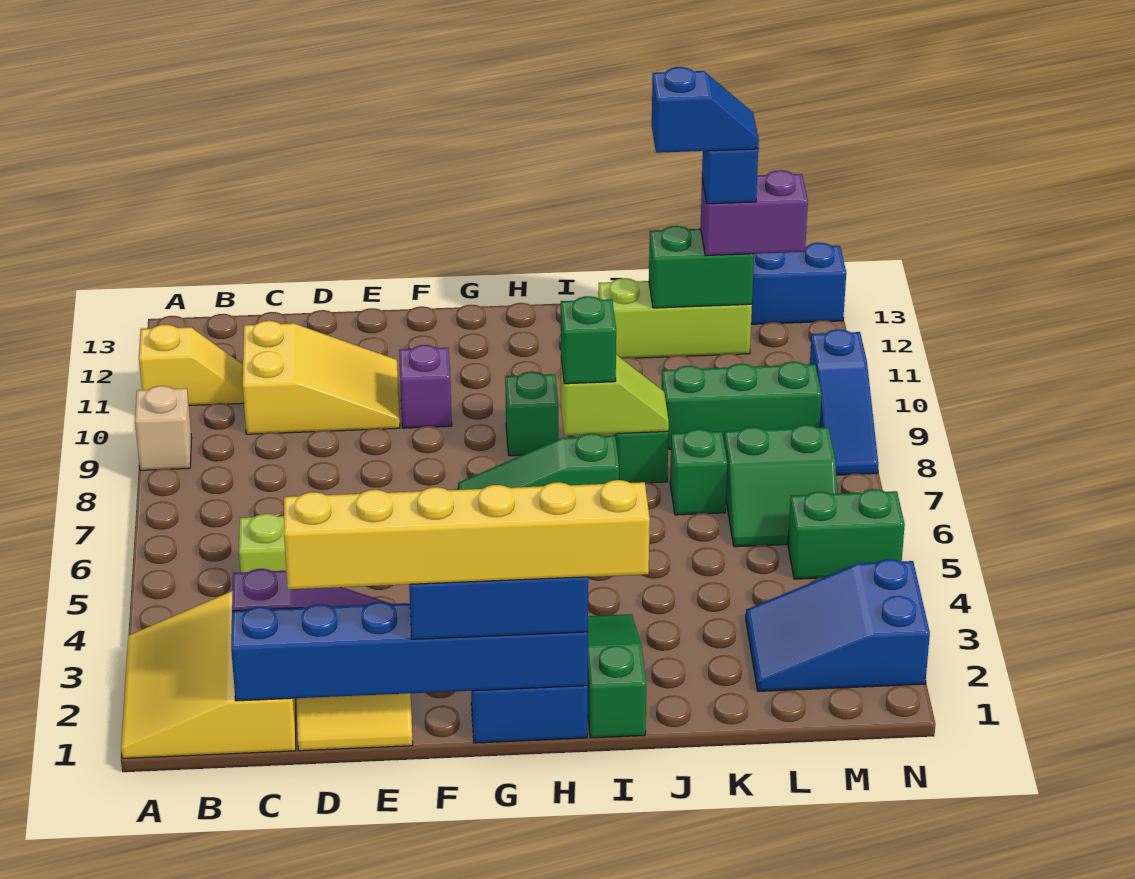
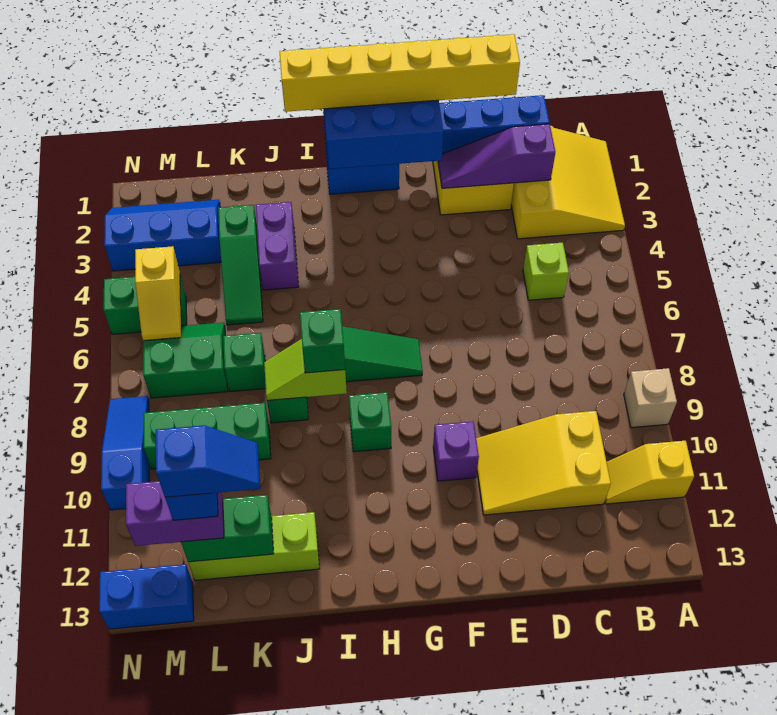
green 1x3 slope [588,614,646,738] -> green 1x3 slope moved to [218,205,263,325]
none -> purple 1x2 brick [256,202,299,290]
blue 1x2 slope [652,67,759,153] -> blue 1x2 slope turned to [156,425,260,497]
blue 2x3 slope [746,559,930,691] -> blue 2x3 slope turned to [104,200,221,271]
none -> yellow 1x2 slope [135,246,181,340]

